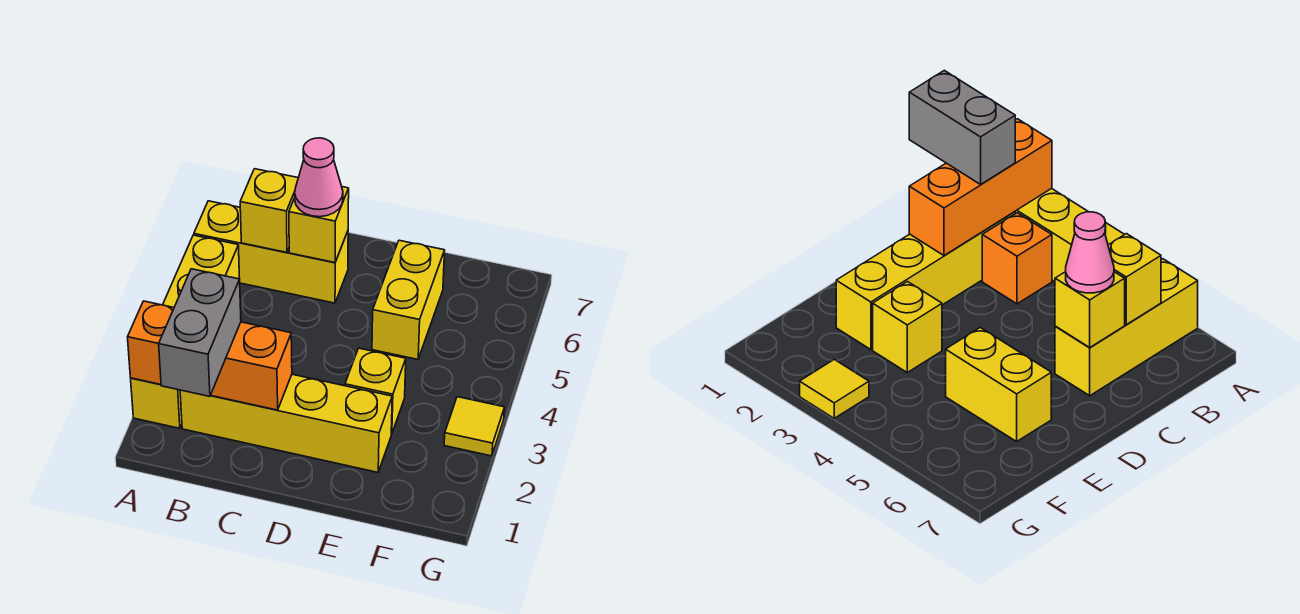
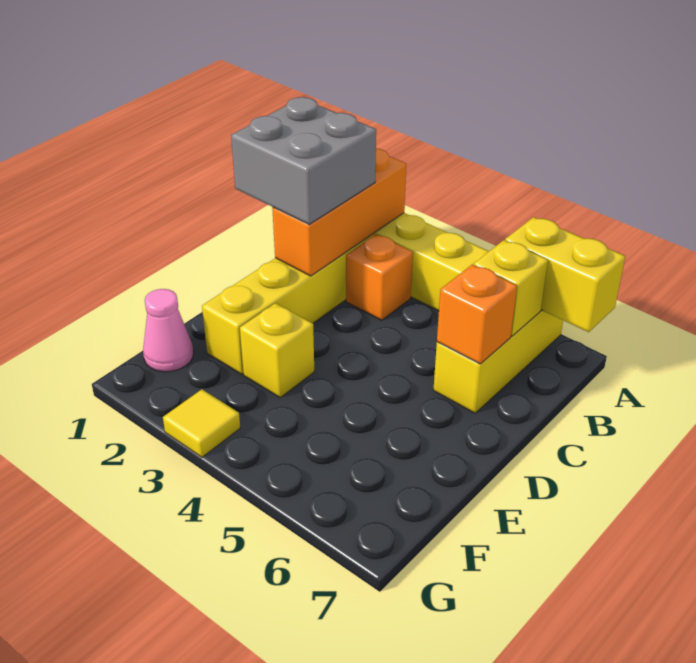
grey 1x2 brick [159,269,241,397] -> grey 2x2 brick [231,97,376,224]
yellow 1x1 brick [289,187,349,263] -> orange 1x1 brick [437,264,517,364]
pink 1x1 cone [295,138,343,217] -> pink 1x1 cone moved to [143,289,193,372]
yellow 1x2 brick [372,240,445,359] -> yellow 1x2 brick moved to [505,217,625,332]

